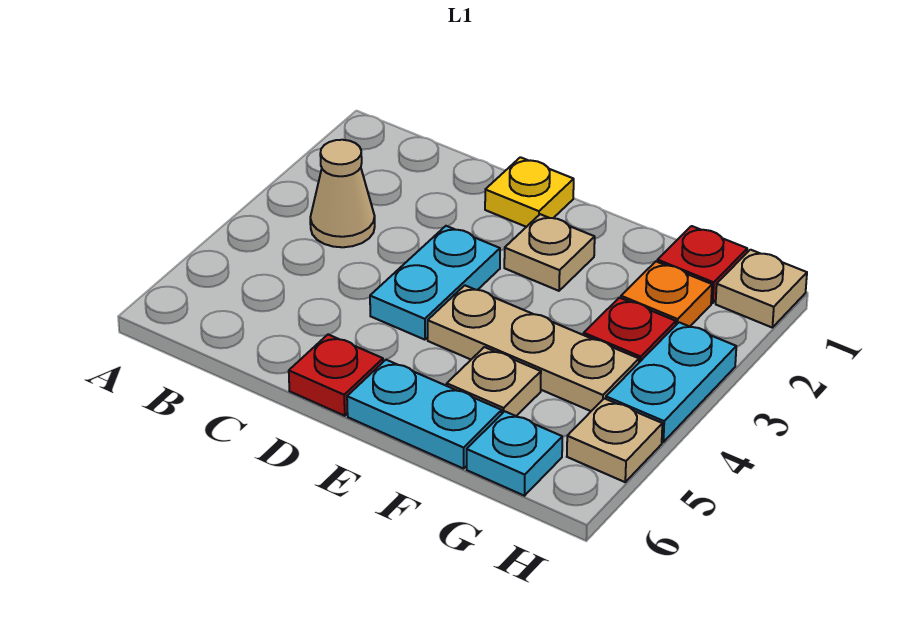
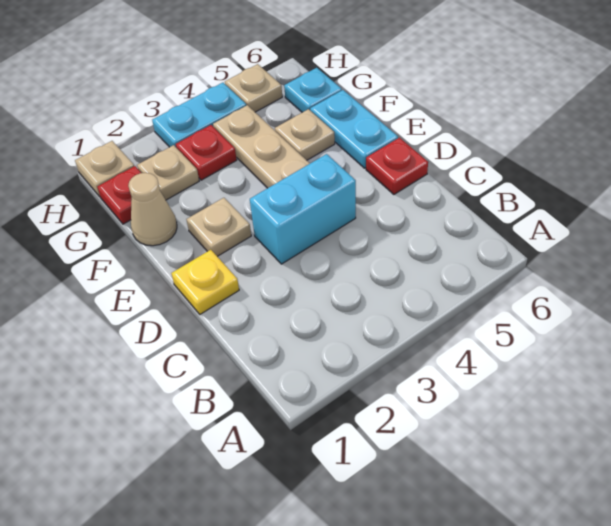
tan 1x1 cone [310,140,375,247] -> tan 1x1 cone moved to [128,173,177,246]
cyan 1x2 plate [370,226,500,340] -> cyan 1x2 brick [250,154,356,264]
orange 1x1 plate [621,262,712,327] -> tan 1x1 plate [137,145,199,200]

